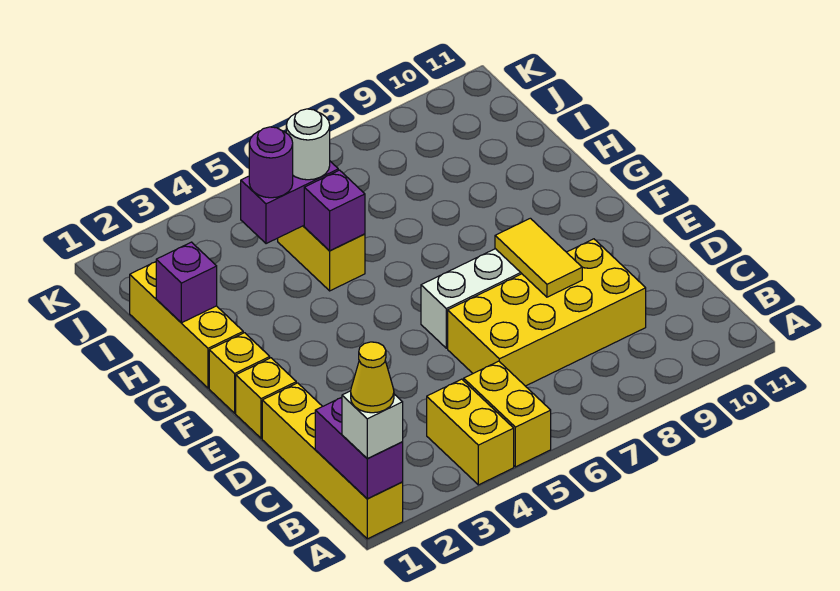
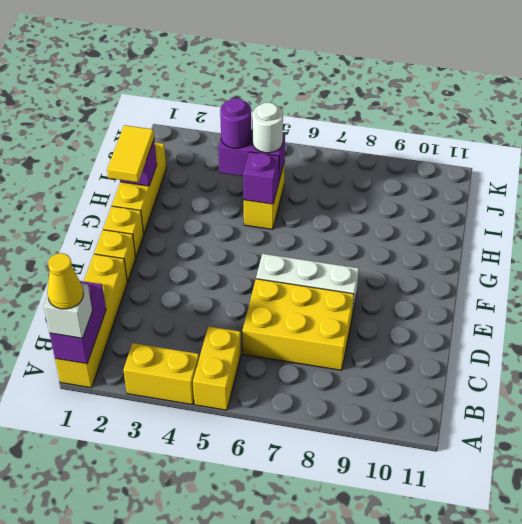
yellow 1x2 brick [427,379,514,485] -> yellow 1x2 brick turned to [123,343,199,405]
yellow 2x4 brick [448,239,646,386] -> yellow 2x3 brick [242,279,354,370]
yellow 1x2 tile [495,218,582,297] -> yellow 1x2 tile moved to [107,125,154,182]

